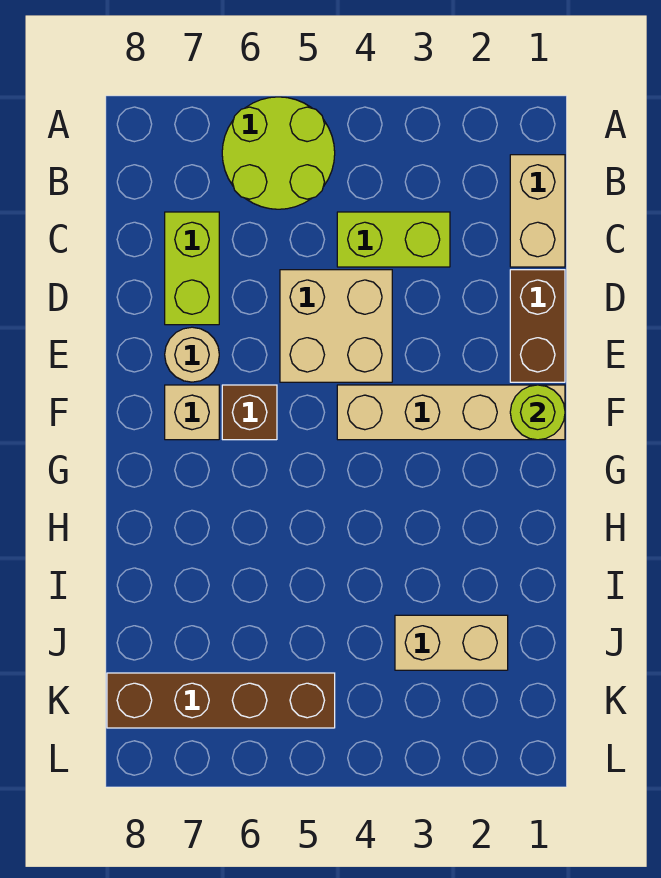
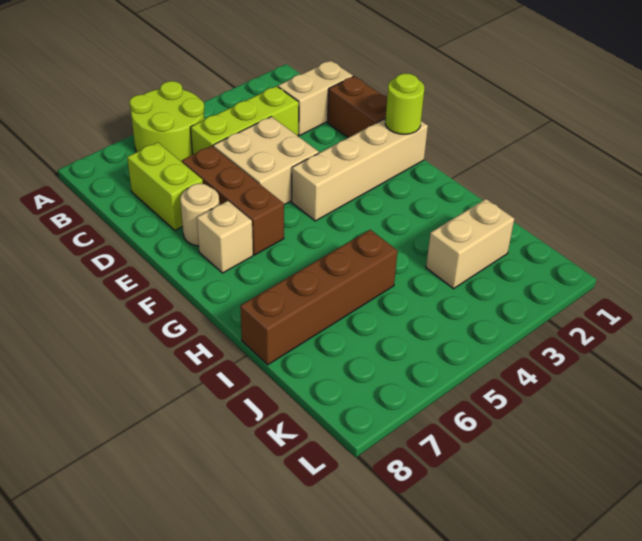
tan 1x2 brick [510,155,565,267] -> tan 1x2 brick turned to [278,61,353,135]
lime 1x2 brick [337,212,450,267] -> lime 1x3 brick [191,86,299,155]
brown 1x1 brick [222,385,277,440] -> brown 1x3 brick [182,146,284,255]
brown 1x4 brick [107,673,335,728] -> brown 1x4 brick moved to [240,230,397,365]

